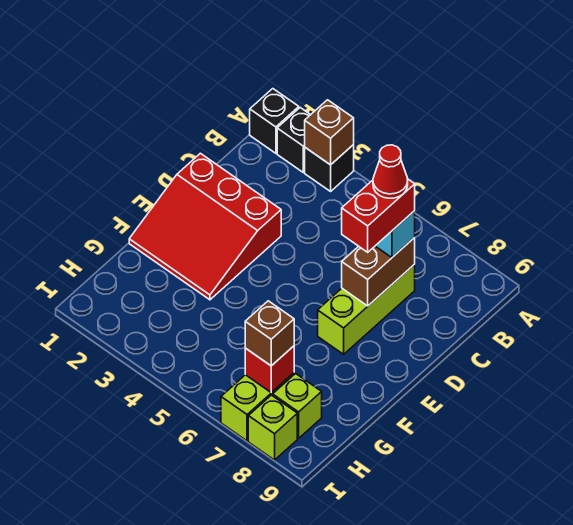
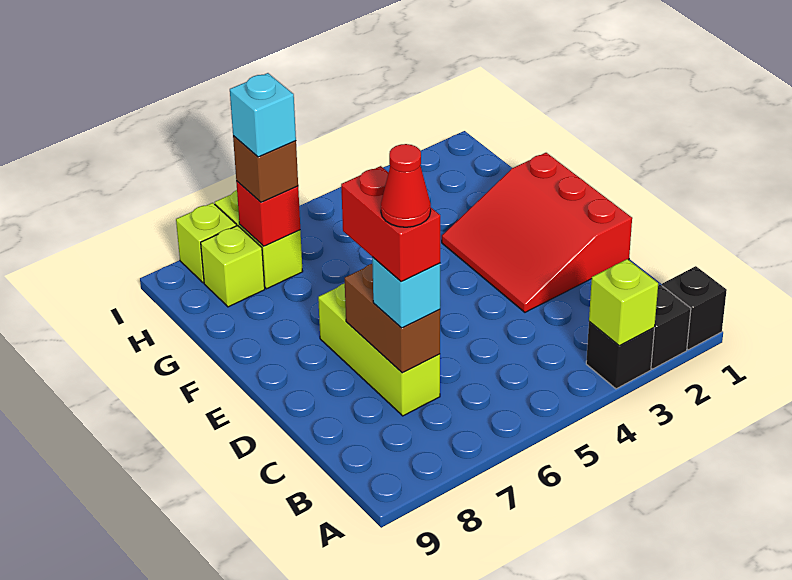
brown 1x1 brick [305,100,354,165] -> lime 1x1 brick [589,259,658,346]
red 3x3 slope [129,153,281,300] -> red 3x3 slope turned to [442,153,632,312]
none -> cyan 1x1 brick [230,73,296,157]

